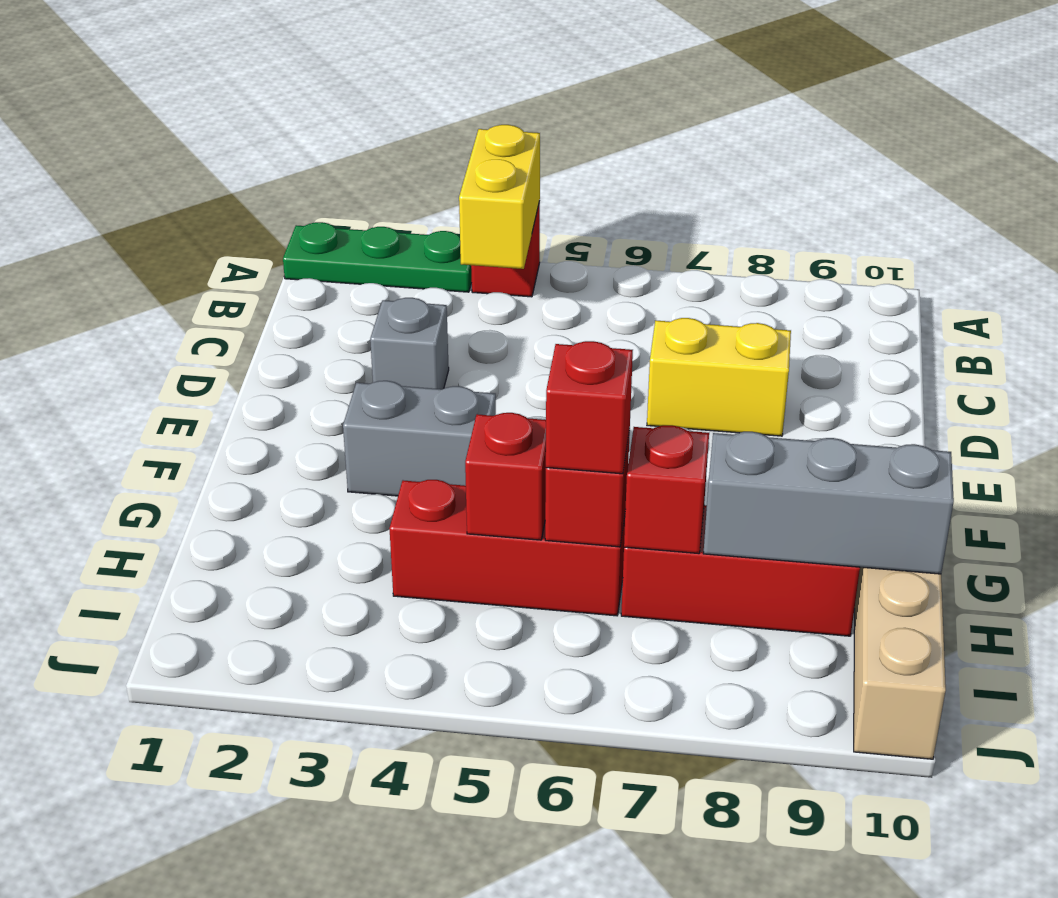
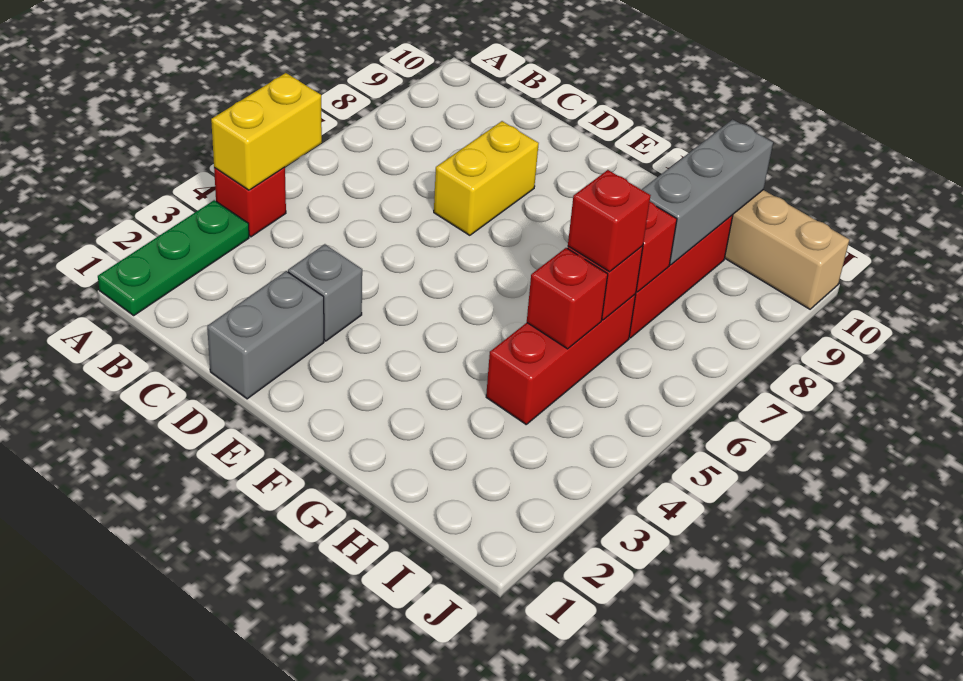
yellow 1x2 brick [459,125,540,269] -> yellow 1x2 brick turned to [211,73,322,190]
grey 1x2 brick [343,381,496,496] -> grey 1x2 brick moved to [207,271,324,399]

